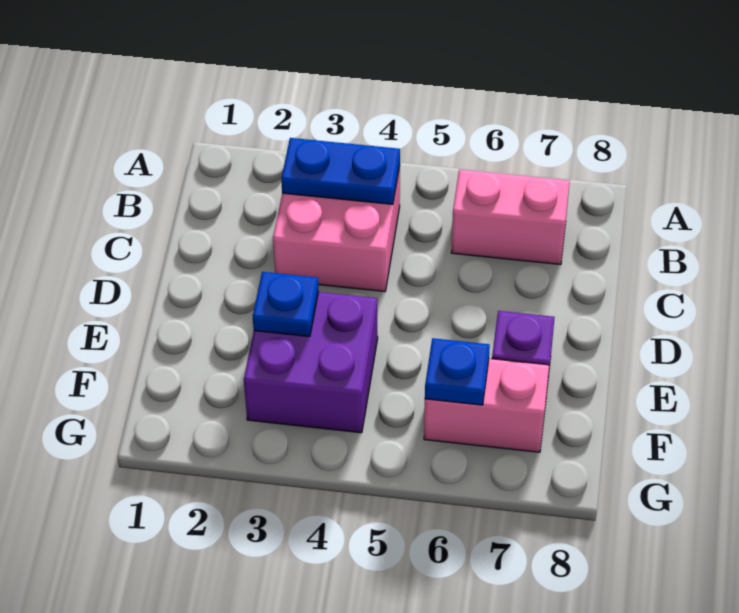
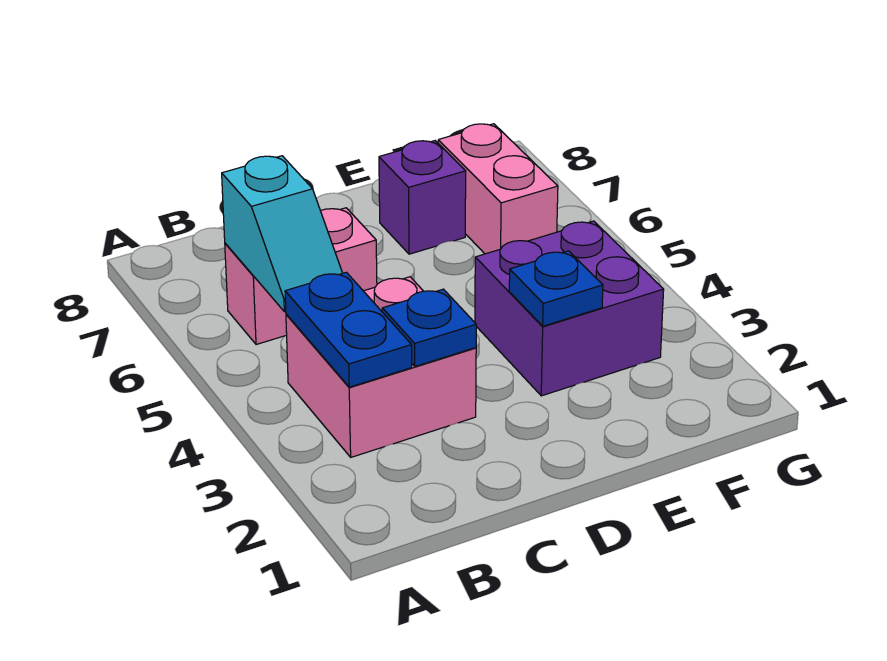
none -> cyan 1x2 slope [222,156,343,312]
pink 1x2 brick [451,169,570,265] -> pink 1x2 brick turned to [225,208,377,345]
blue 1x1 plate [425,338,490,405] -> blue 1x1 plate moved to [382,289,476,366]

